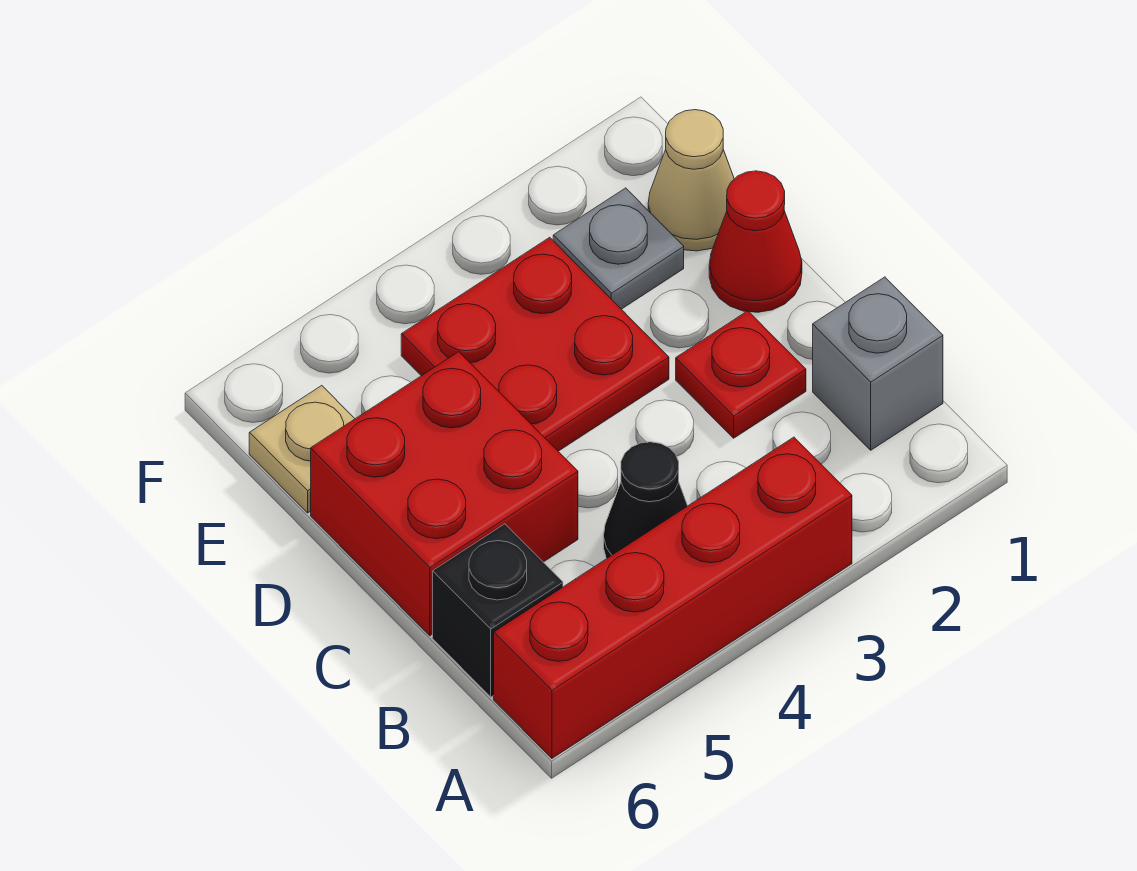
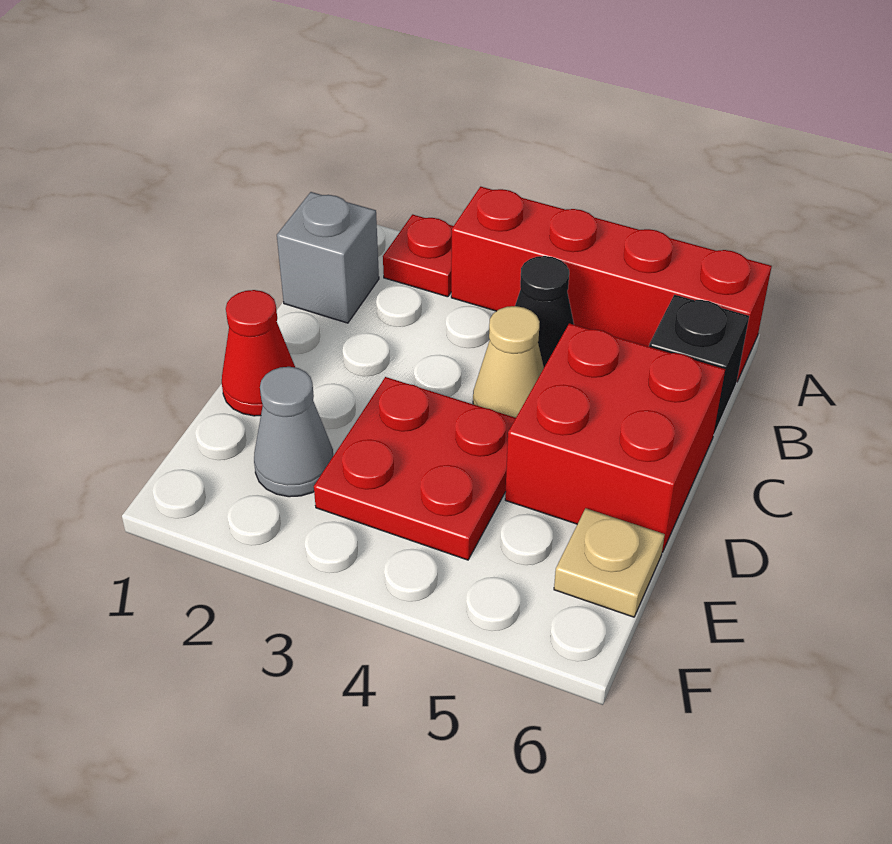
red 1x1 plate [676,311,806,438] -> red 1x1 plate moved to [383,215,453,297]
tan 1x1 cone [648,110,734,251] -> tan 1x1 cone moved to [473,306,544,418]
grey 1x1 plate [553,188,684,309] -> grey 1x1 cone [254,367,333,497]

